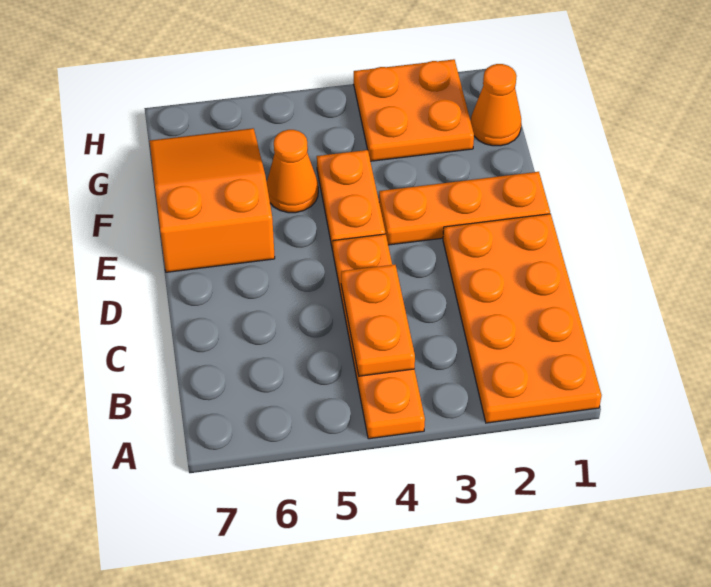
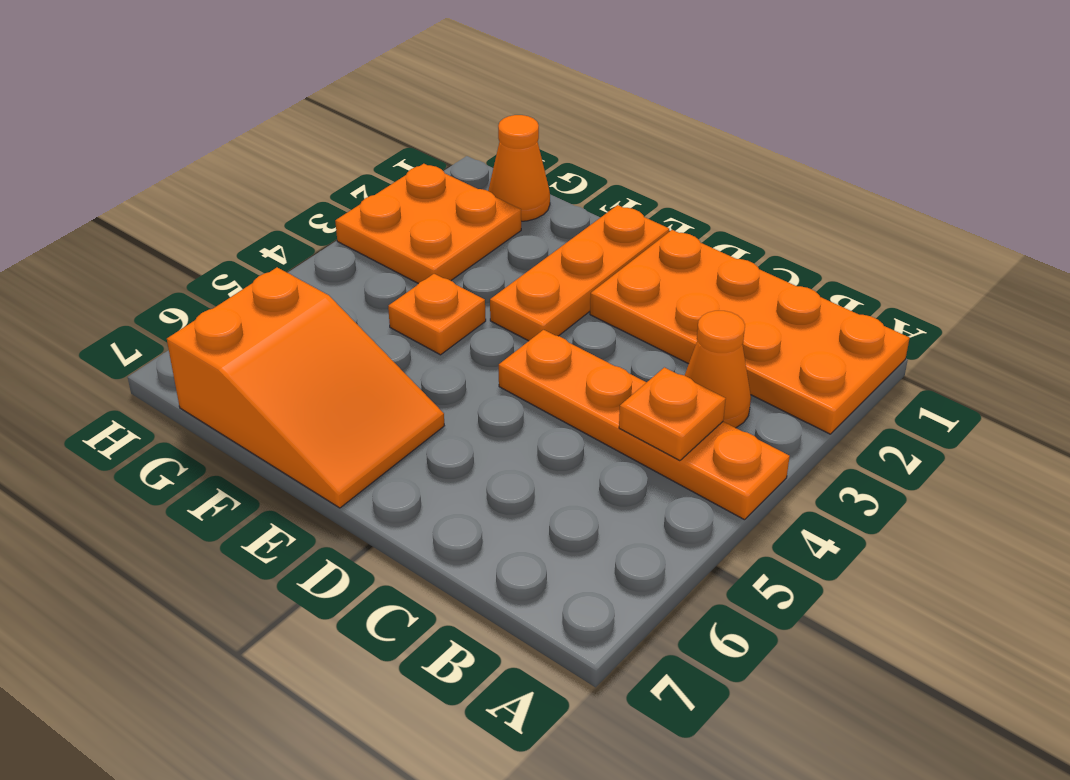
orange 1x2 plate [341,265,415,376] -> orange 1x1 plate [619,367,726,461]
orange 1x2 plate [317,150,385,251] -> orange 1x1 plate [388,274,486,355]
orange 2x3 slope [150,128,275,272] -> orange 2x3 slope turned to [167,267,444,508]
orange 1x1 cone [267,130,318,213] -> orange 1x1 cone moved to [685,311,751,428]

